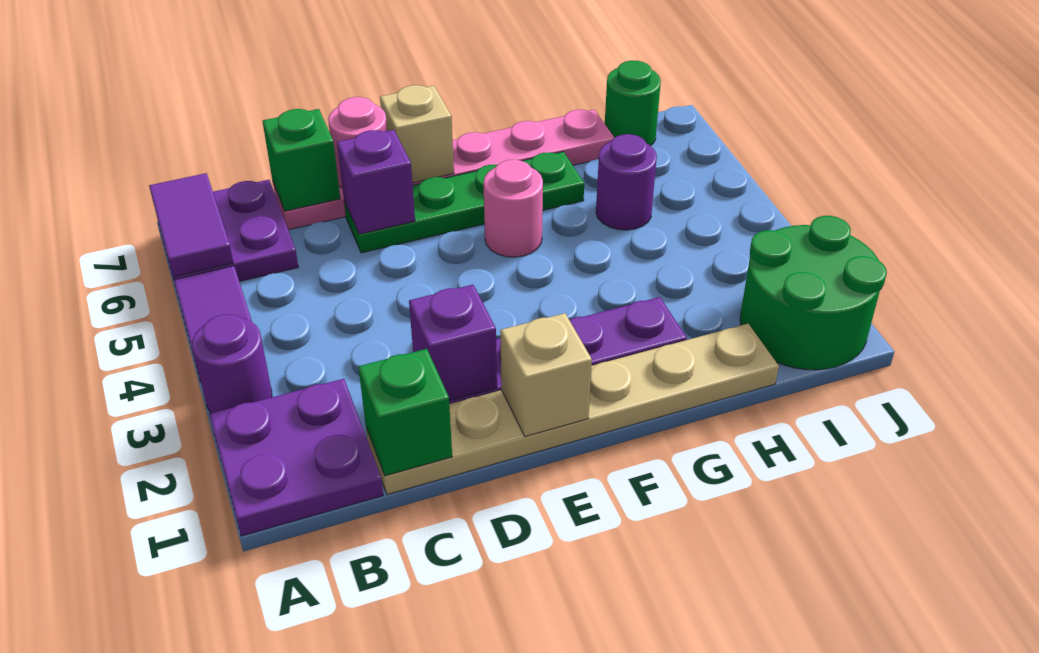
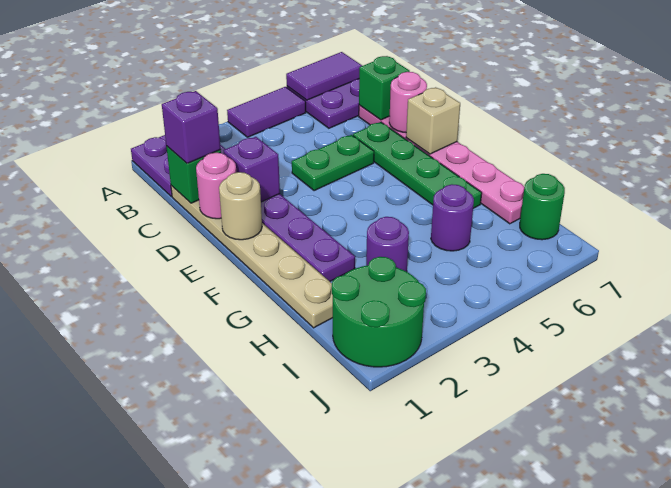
purple 1x1 round brick [192,315,272,413] -> purple 1x1 round brick moved to [366,217,409,272]
none -> green 1x2 plate [292,135,374,191]
purple 1x1 brick [337,130,415,234] -> purple 1x1 brick moved to [162,91,221,163]
tan 1x1 brick [500,313,592,437] -> tan 1x1 round brick [219,172,262,240]
pink 1x1 round brick [484,160,543,257] -> pink 1x1 round brick moved to [196,153,236,219]

